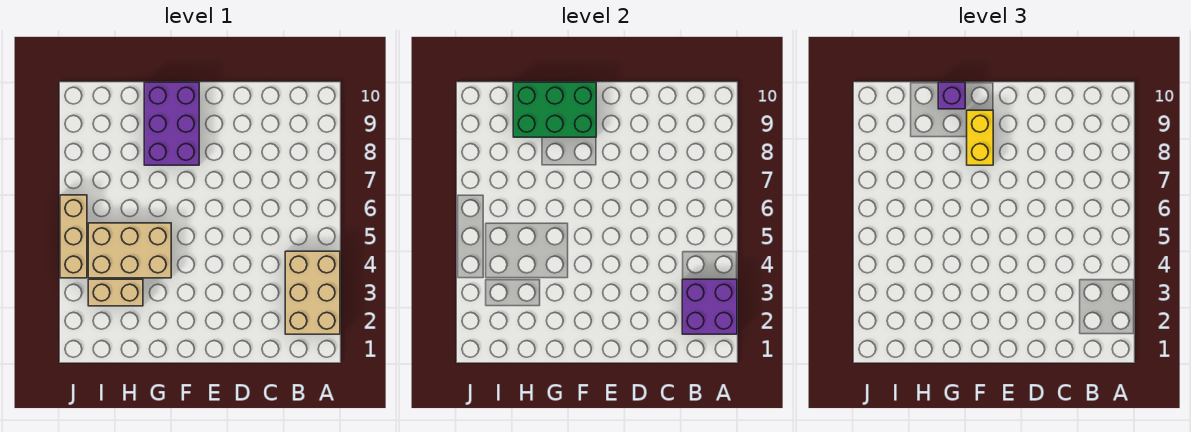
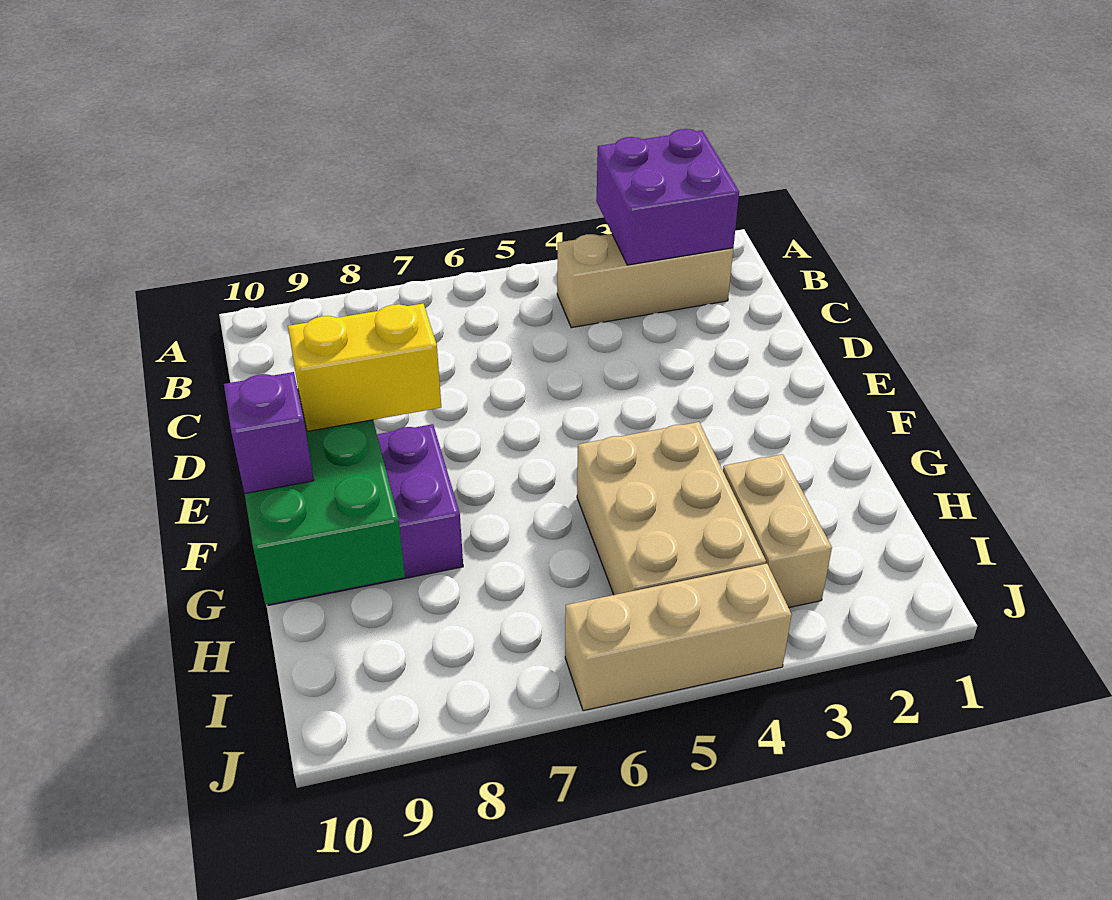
tan 2x3 brick [285,251,340,334] -> tan 1x3 brick [557,234,733,328]

